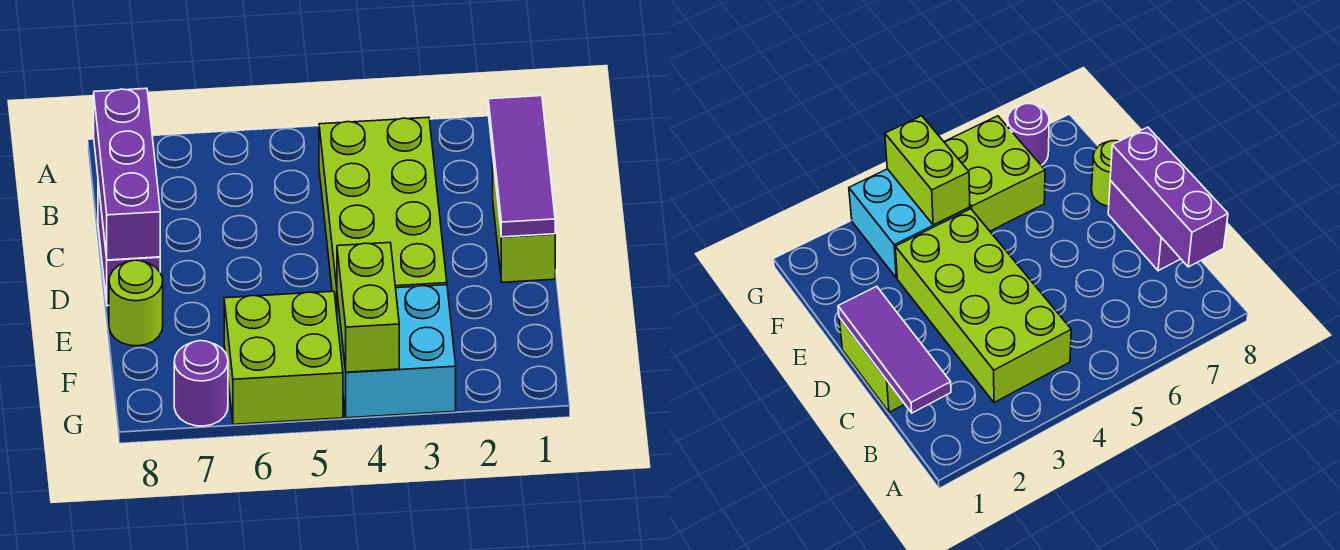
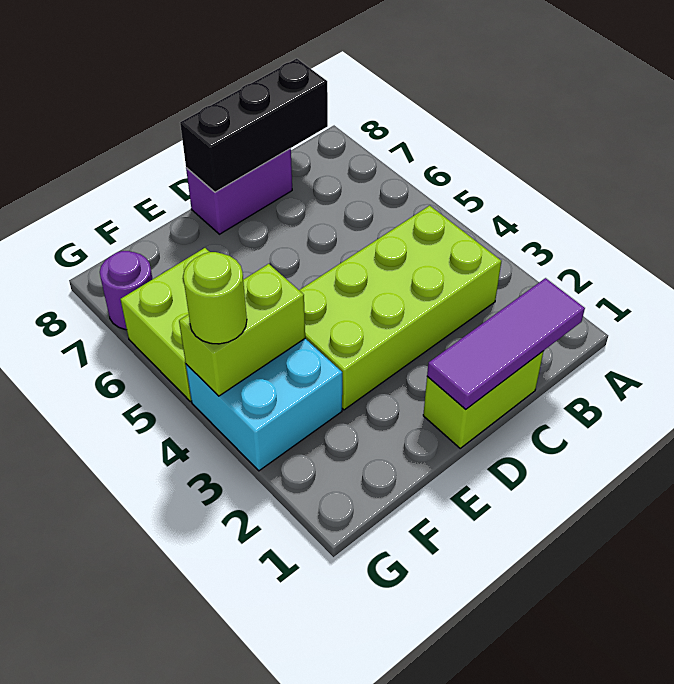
purple 1x3 brick [94,88,160,260] -> black 1x3 brick [180,59,328,192]
lime 1x1 round brick [109,260,163,346] -> lime 1x1 round brick moved to [183,252,247,344]

